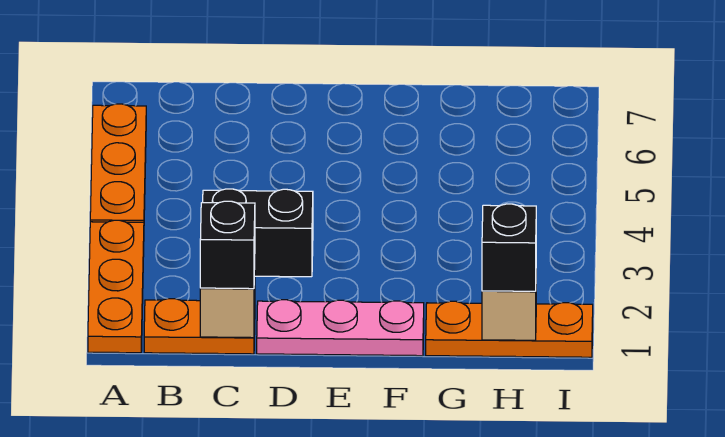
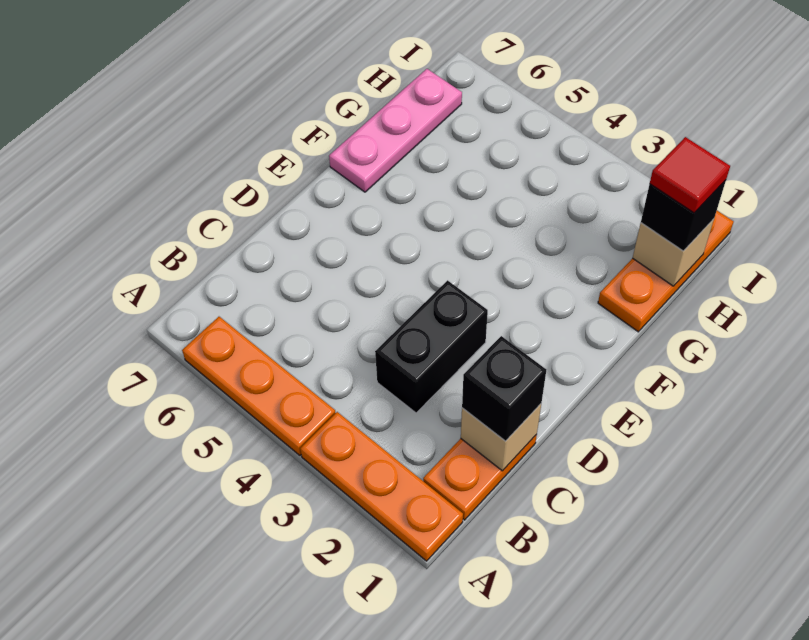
pink 1x3 plate [257,300,424,356] -> pink 1x3 plate moved to [329,69,462,192]
none -> red 1x1 tile [650,137,730,213]

